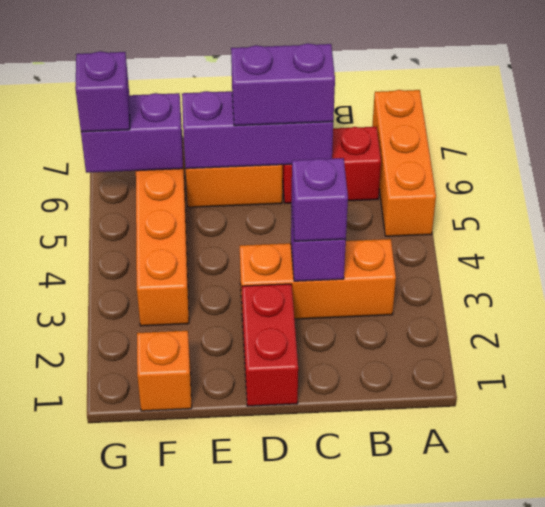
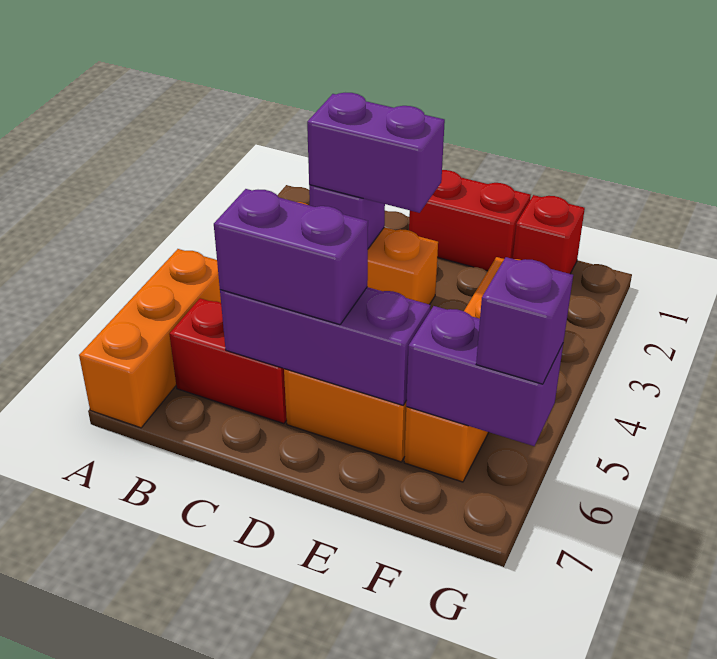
purple 1x1 brick [292,158,348,241] -> purple 1x2 brick [307,93,445,213]
red 1x2 brick [242,284,298,406] -> red 1x2 brick turned to [409,170,531,271]
orange 1x1 brick [137,331,192,411] -> red 1x1 brick [513,195,585,274]

